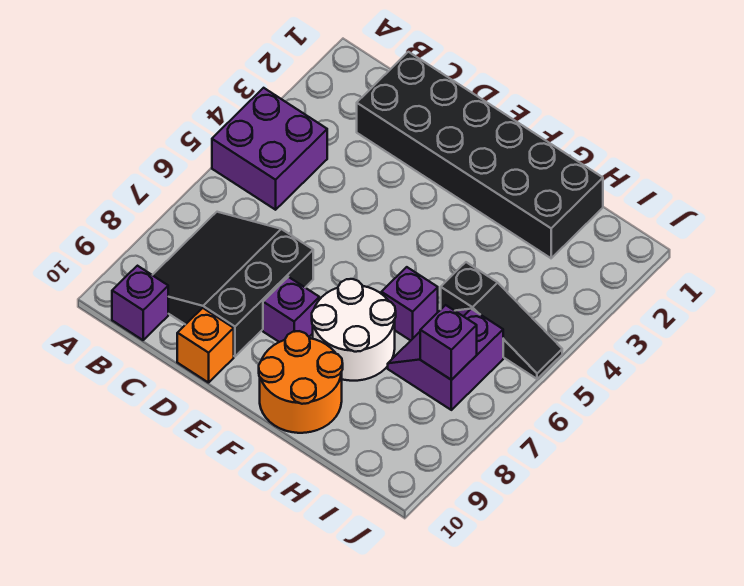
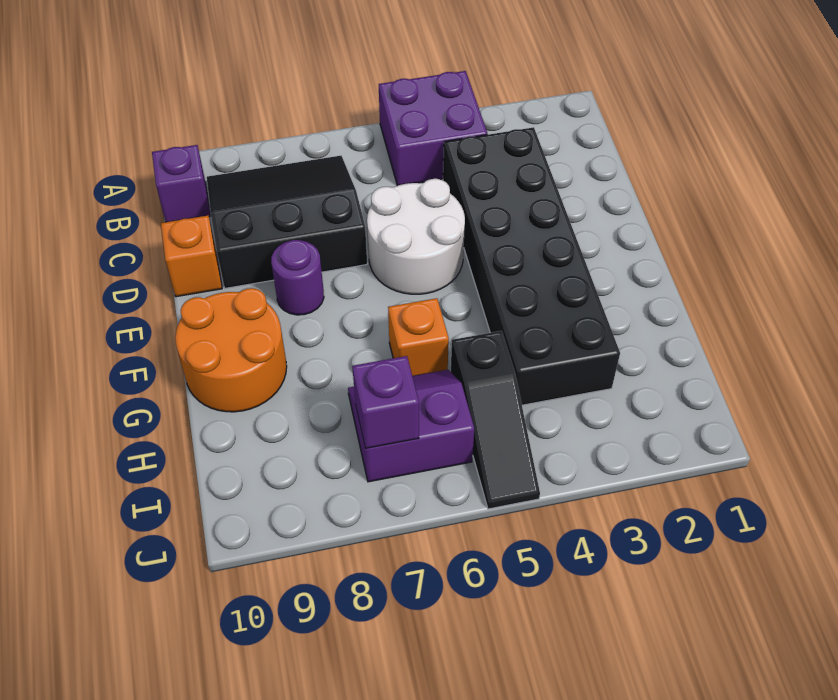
black 2x6 brick [357,52,603,258] -> black 2x6 brick moved to [443,127,620,405]
purple 1x1 brick [263,277,319,342] -> purple 1x1 round brick [271,240,324,315]
white 2x2 round brick [312,279,396,381] -> white 2x2 round brick moved to [367,179,465,294]
purple 1x1 brick [381,267,438,341] -> orange 1x1 brick [388,298,449,376]

